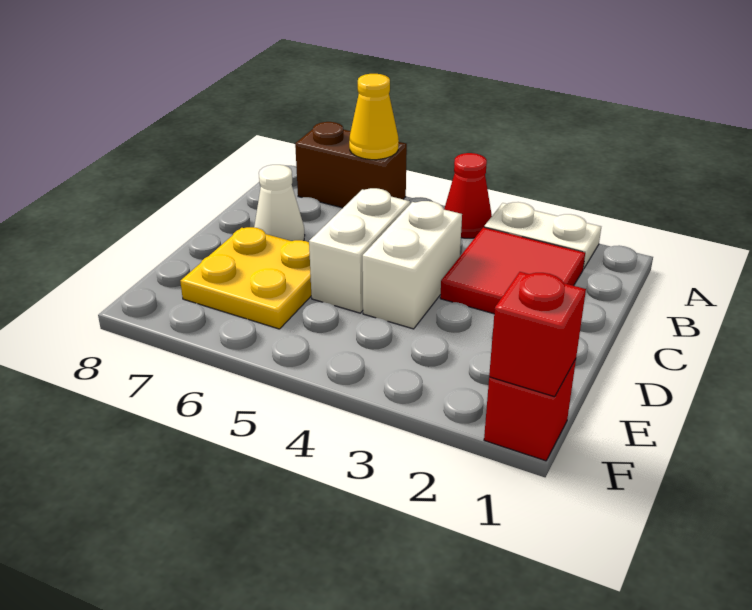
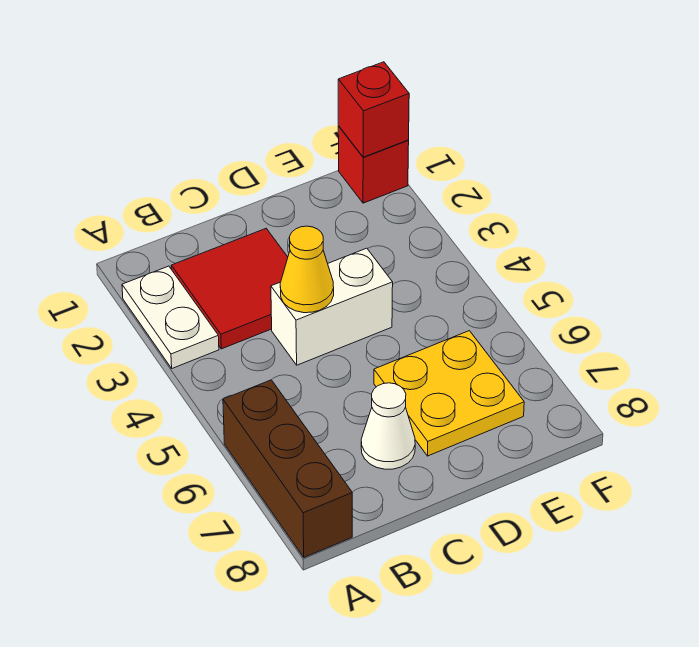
red 1x1 cone [444,153,492,238] -> none
brown 1x2 brick [295,122,407,208] -> brown 1x3 brick [223,380,352,557]
yellow 1x1 cone [349,74,399,160] -> yellow 1x1 cone moved to [280,226,334,313]
white 1x2 brick [309,188,410,313] -> none

